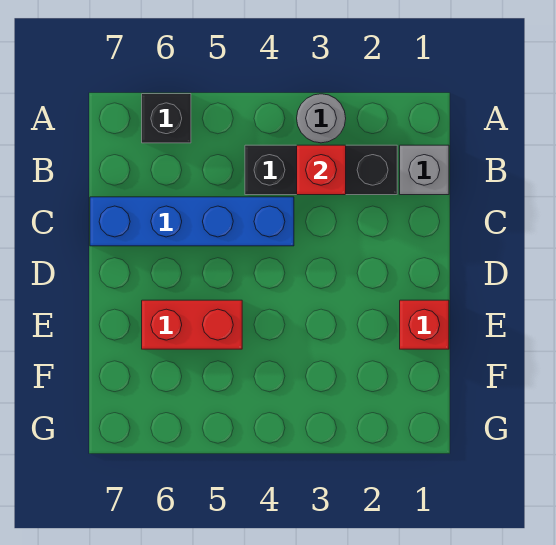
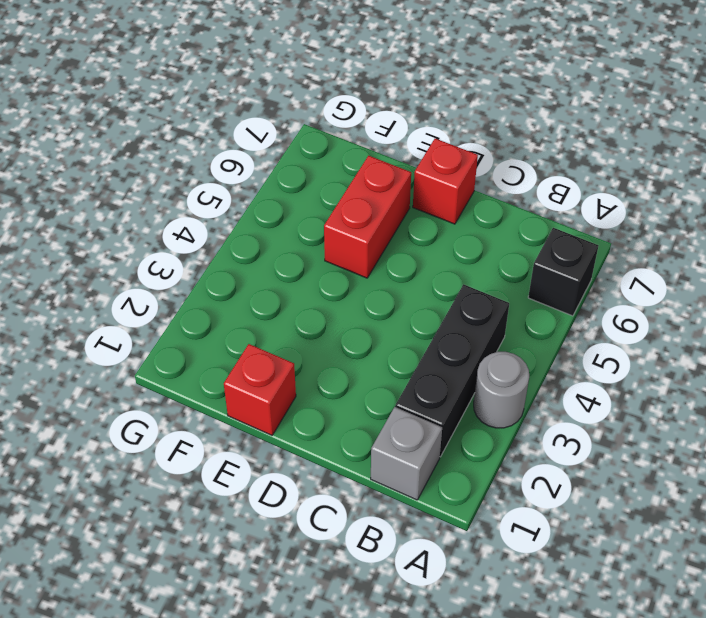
red 1x1 brick [297,145,346,195] -> red 1x1 brick moved to [413,139,478,224]
blue 1x4 brick [90,197,294,246] -> none

